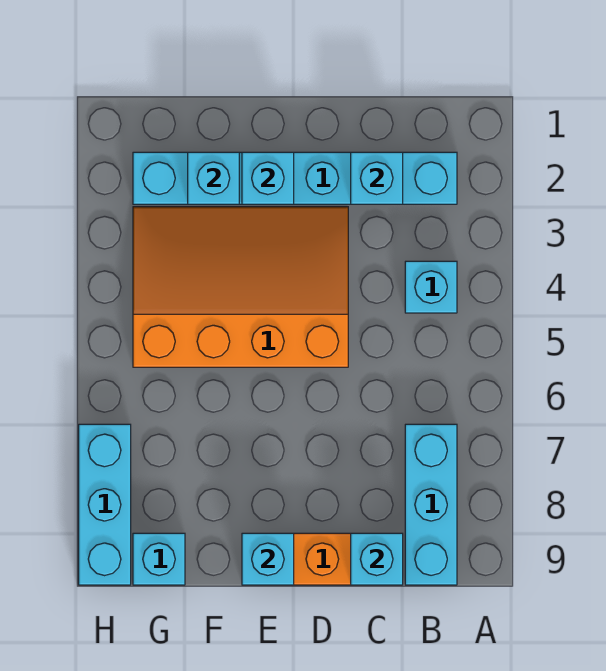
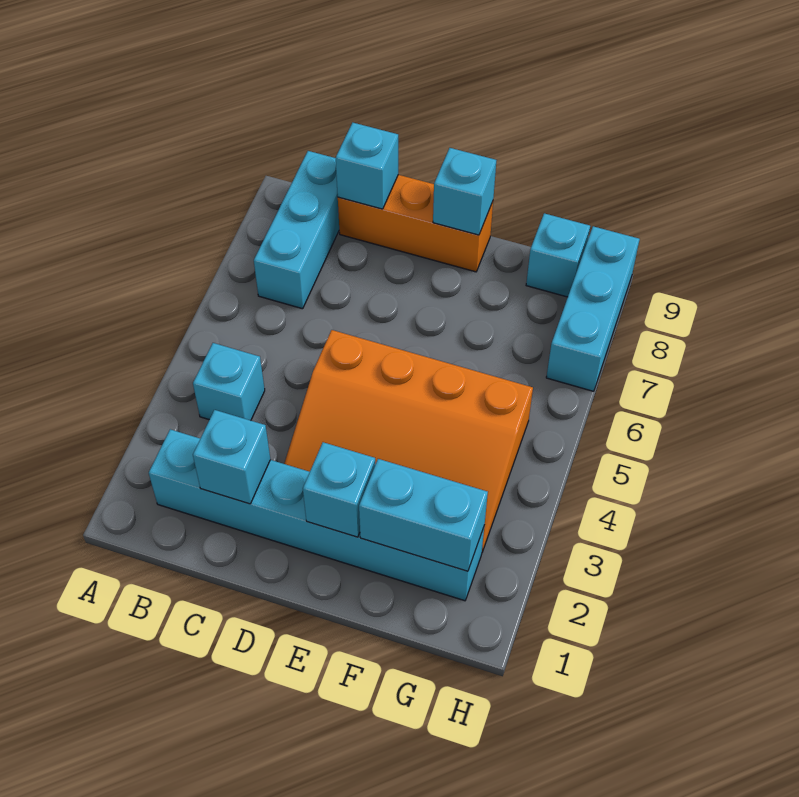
cyan 1x1 brick [188,152,239,204] -> cyan 1x2 brick [359,459,488,571]

